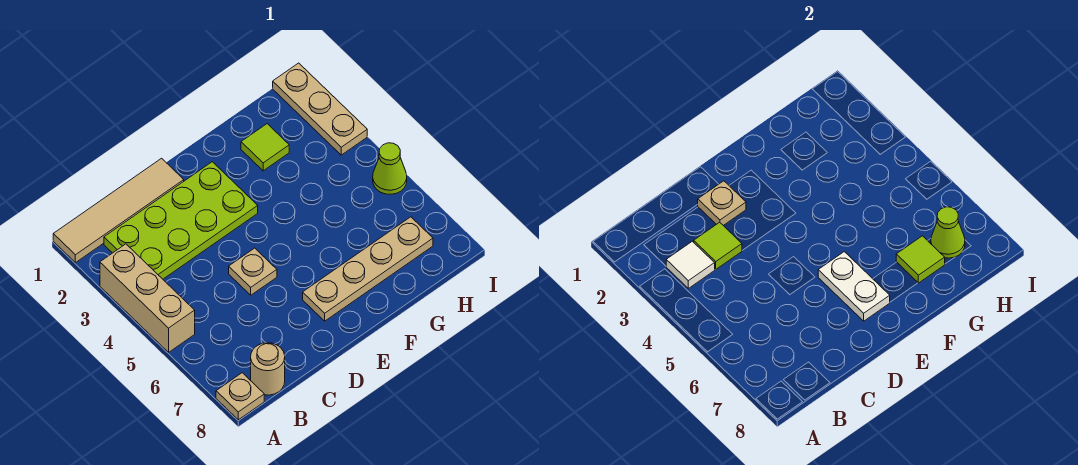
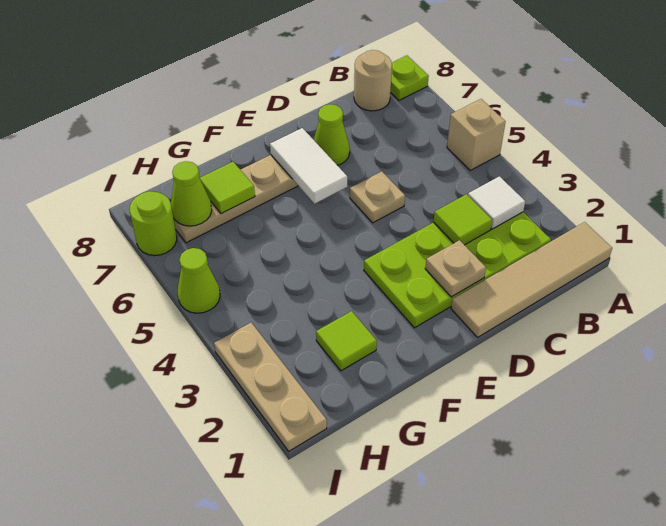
tan 1x3 brick [100,244,195,352] -> tan 1x1 brick [447,99,505,170]
tan 1x1 plate [216,373,264,420] -> lime 1x1 plate [390,56,429,100]
none -> lime 1x1 cone [314,104,350,165]
white 1x2 plate [818,252,890,321] -> white 1x2 tile [270,128,347,204]
none -> lime 1x1 round brick [130,191,177,256]

